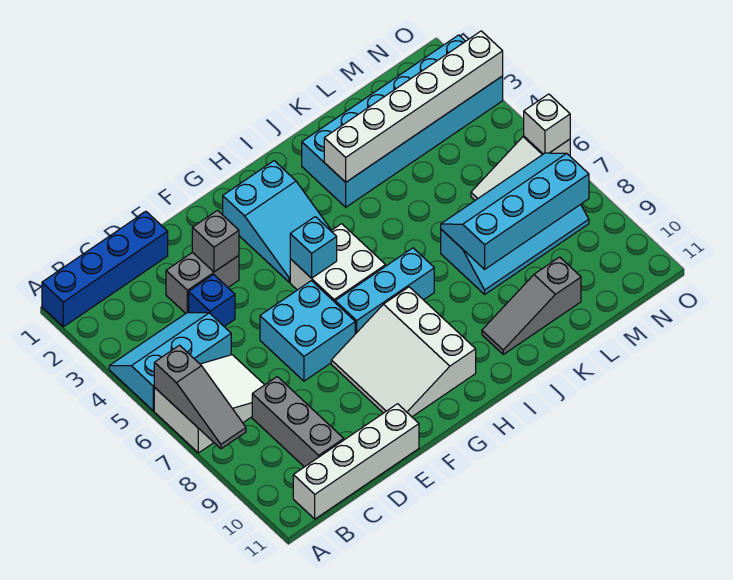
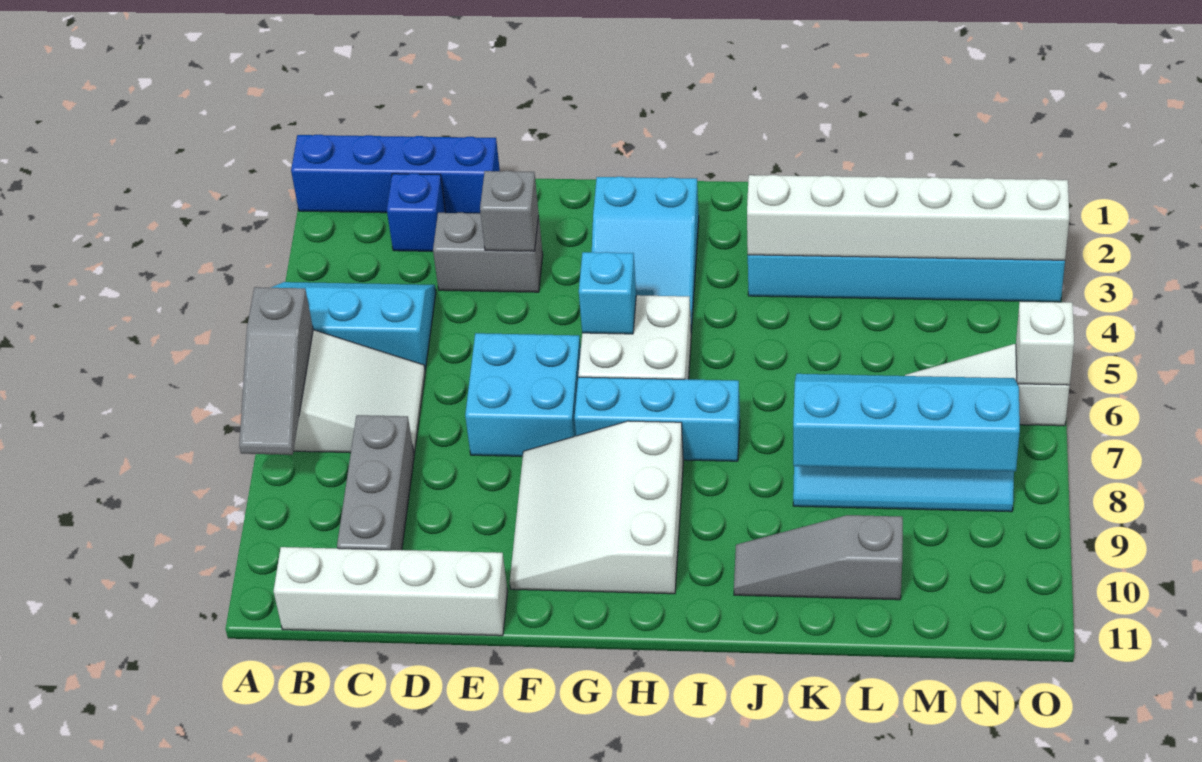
blue 1x1 brick [189,274,235,326] -> blue 1x1 brick moved to [387,173,446,251]

